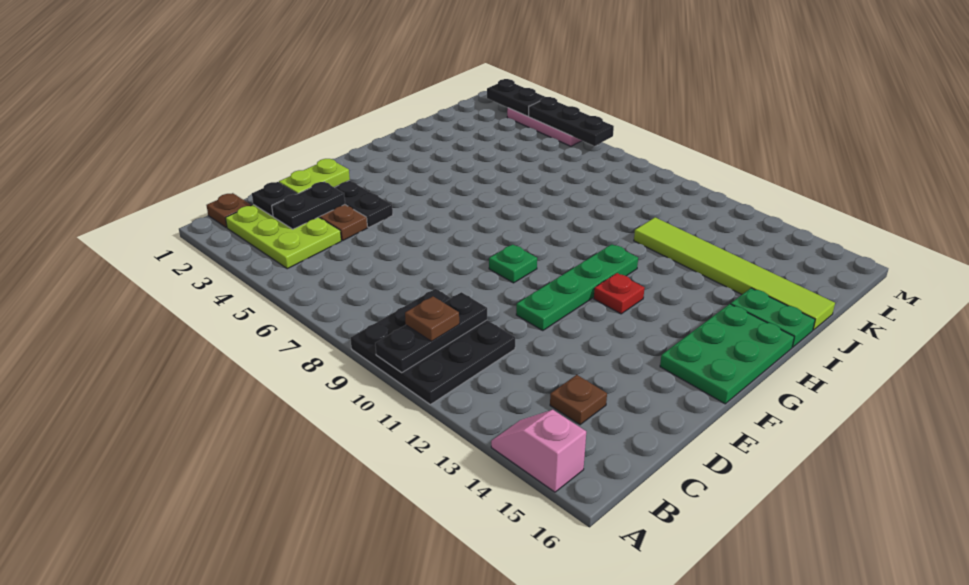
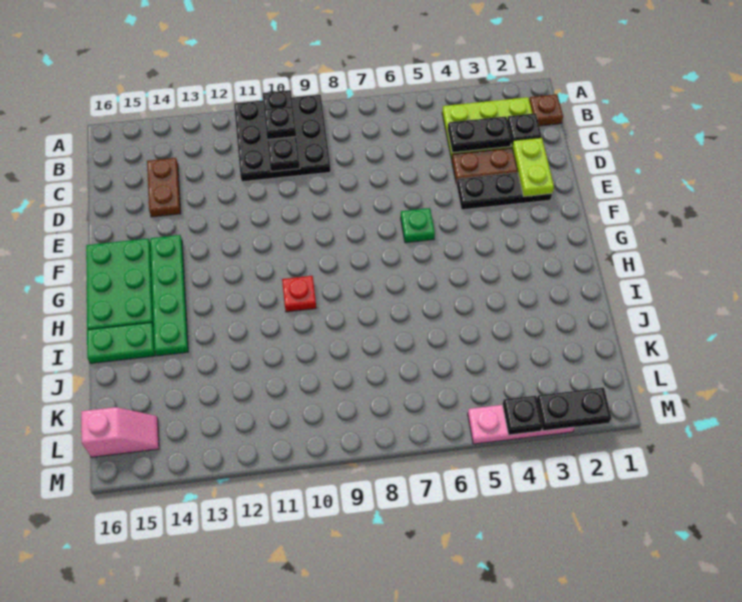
pink 1x2 slope [491,410,586,492] -> pink 1x2 slope moved to [81,407,159,457]
brown 1x1 plate [405,296,459,341] -> black 1x1 plate [264,106,296,140]
black 1x2 plate [272,182,345,229] -> black 1x2 plate turned to [448,116,512,153]
brown 1x1 plate [550,375,607,425] -> brown 1x2 plate [147,158,181,217]
green 1x4 plate [516,244,638,330] -> green 1x4 plate moved to [150,235,188,356]
green 1x1 plate [489,244,537,283] -> green 1x1 plate moved to [401,208,435,243]
red 1x1 plate [594,273,644,314] -> red 1x1 plate moved to [282,276,316,312]
lime 1x6 tile [634,217,835,330] -> none
black 1x3 plate [529,97,614,146] -> black 1x1 plate [502,396,543,435]

